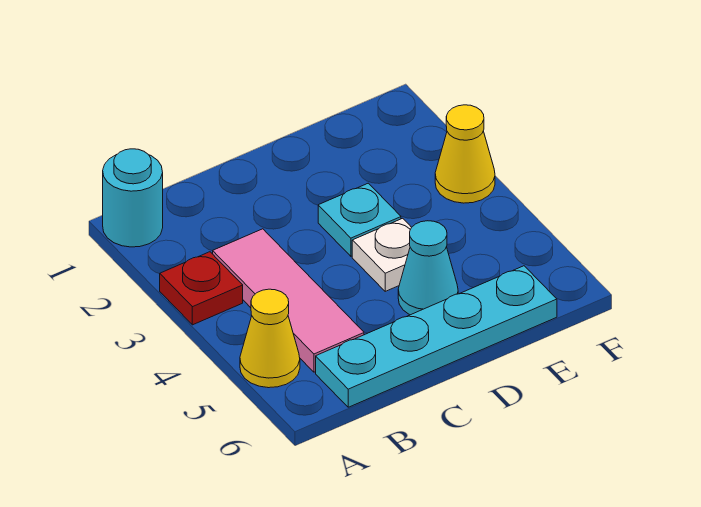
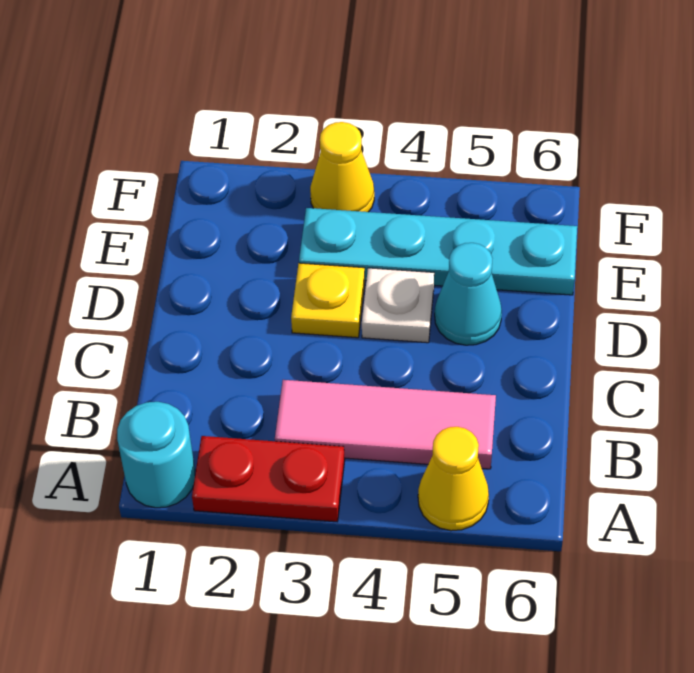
red 1x1 plate [160,252,243,325] -> red 1x2 plate [192,436,345,522]
cyan 1x4 plate [316,266,557,407] -> cyan 1x4 plate turned to [299,208,577,295]
cyan 1x1 plate [318,183,401,256] -> yellow 1x1 plate [291,263,365,338]

